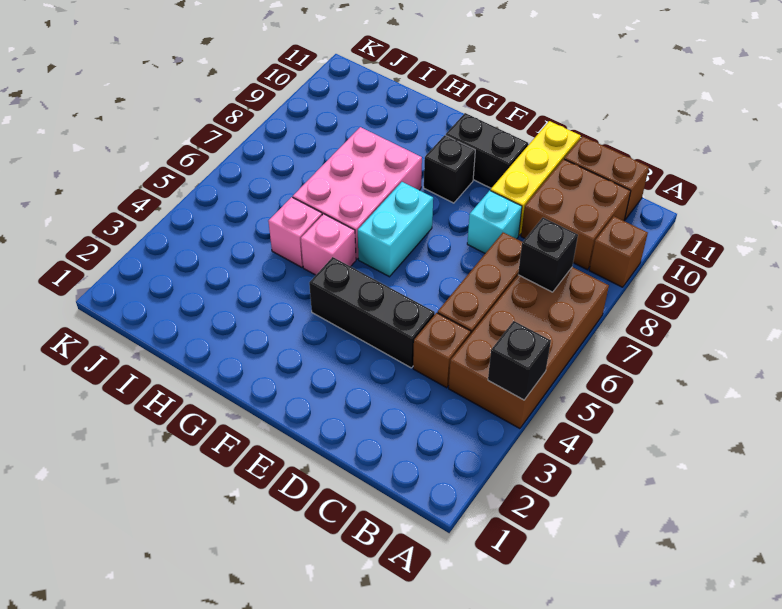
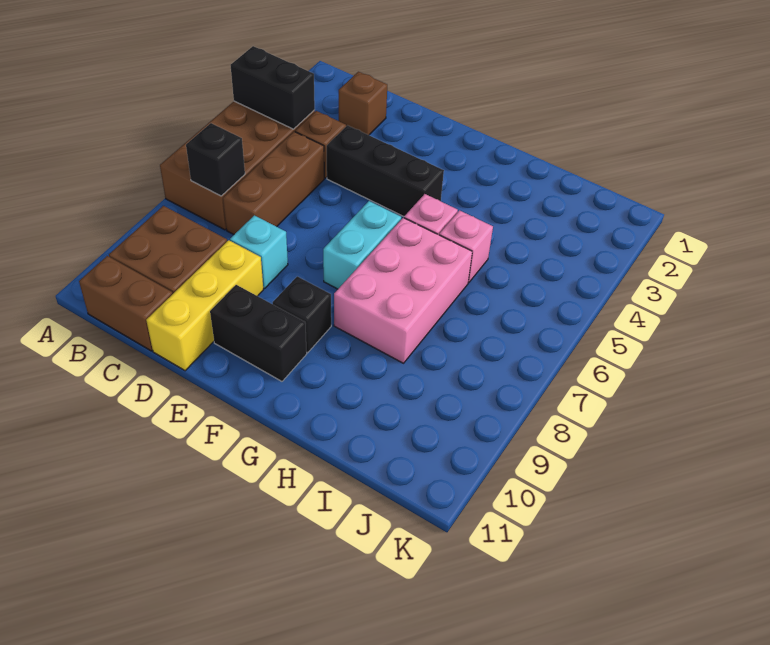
black 1x1 brick [488,321,551,400] -> black 1x2 brick [231,46,315,129]
brown 1x1 brick [589,216,648,287] -> brown 1x1 brick moved to [339,72,387,135]

